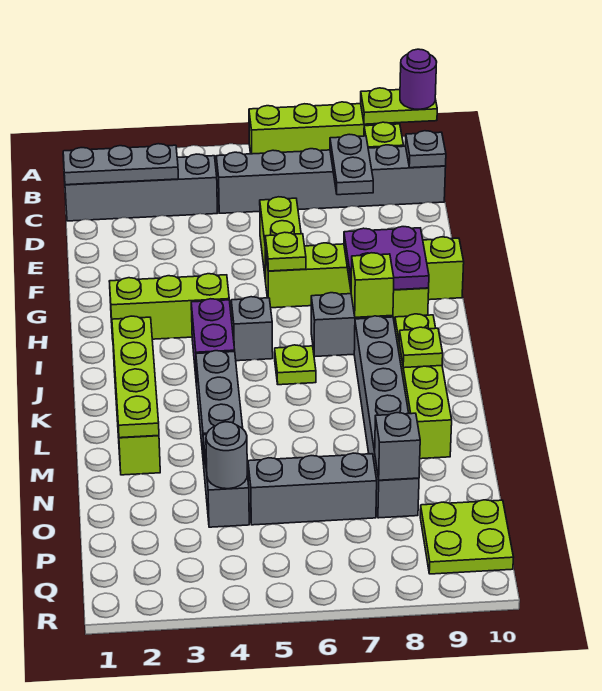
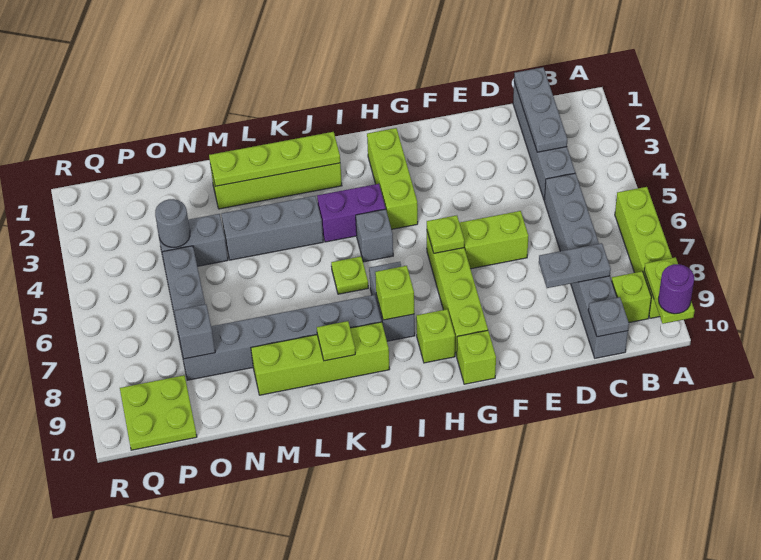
purple 2x2 plate [344,227,429,290] -> none

